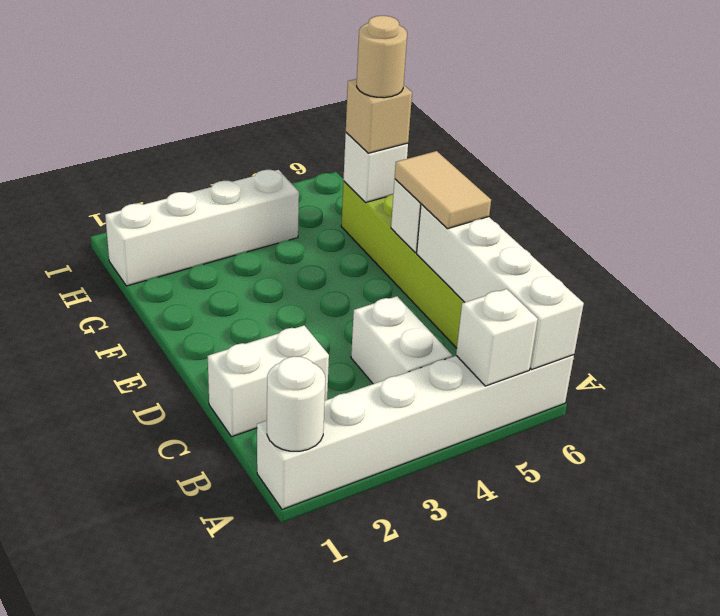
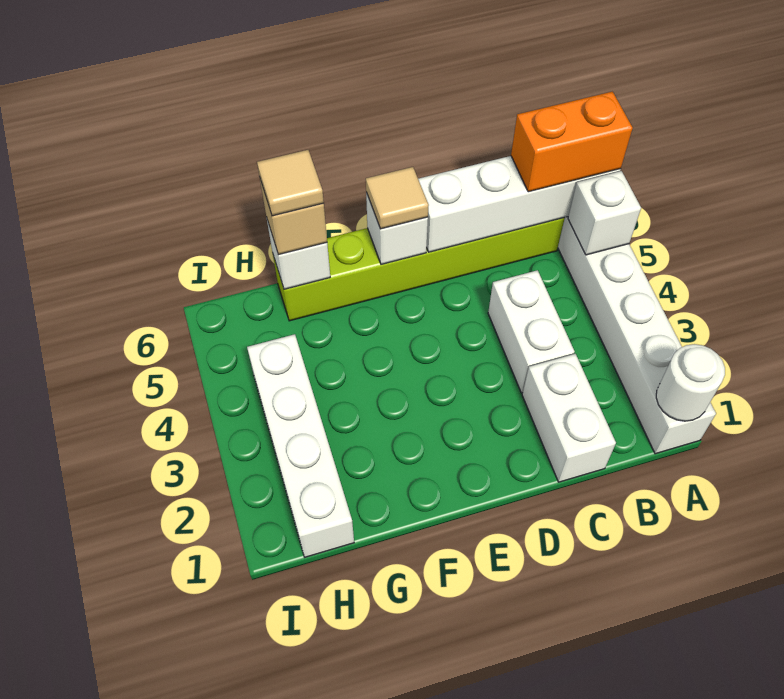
none -> orange 1x2 brick [511,92,633,192]
white 1x2 brick [351,296,452,384] -> white 1x2 brick turned to [488,270,575,393]
tan 1x2 tile [395,151,491,229] -> tan 1x1 tile [366,167,429,229]
tan 1x1 round brick [357,16,407,98] -> tan 1x1 tile [257,150,324,216]

